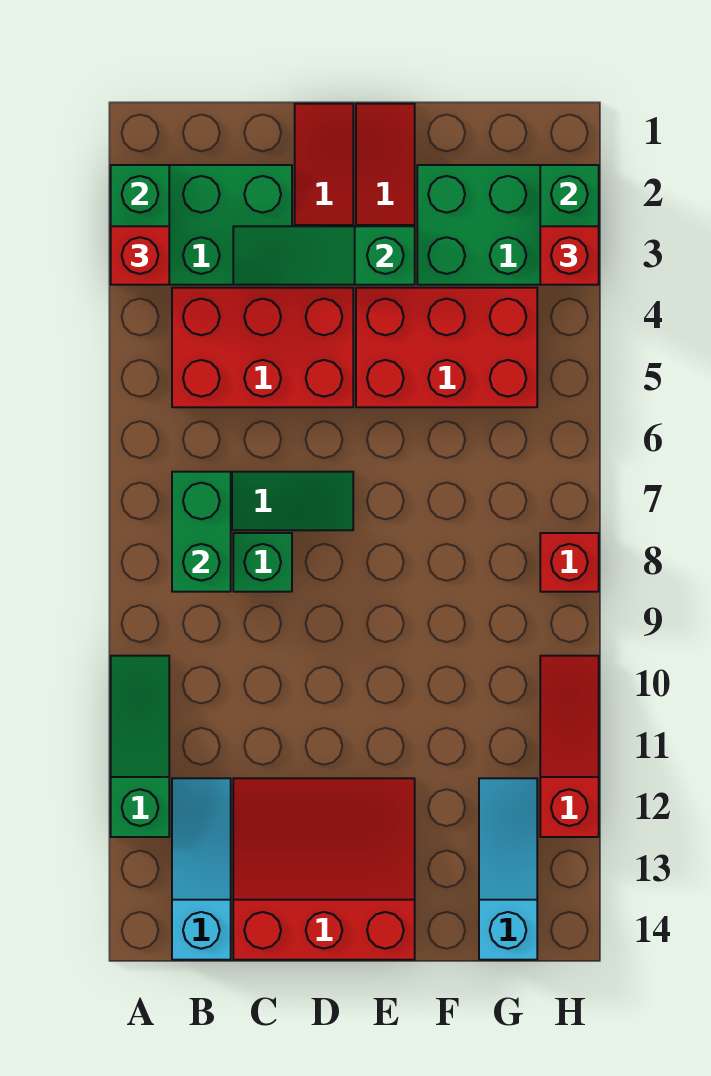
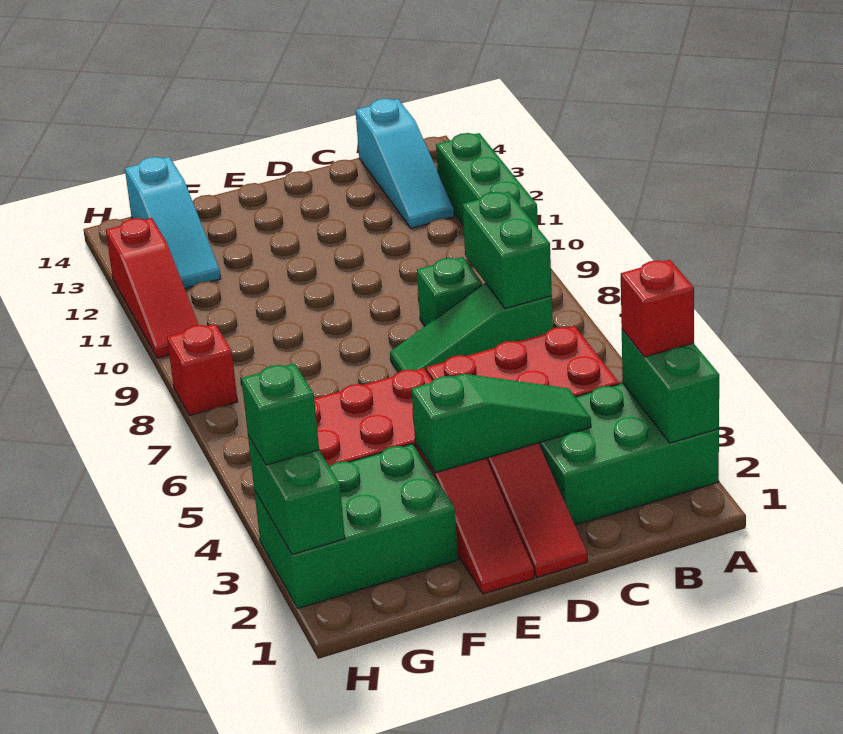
green 1x3 slope [111,656,169,837] -> green 1x3 brick [436,133,538,228]
red 3x3 slope [233,778,415,960] -> none
red 1x1 brick [540,226,599,285] -> green 1x1 brick [241,363,319,465]

